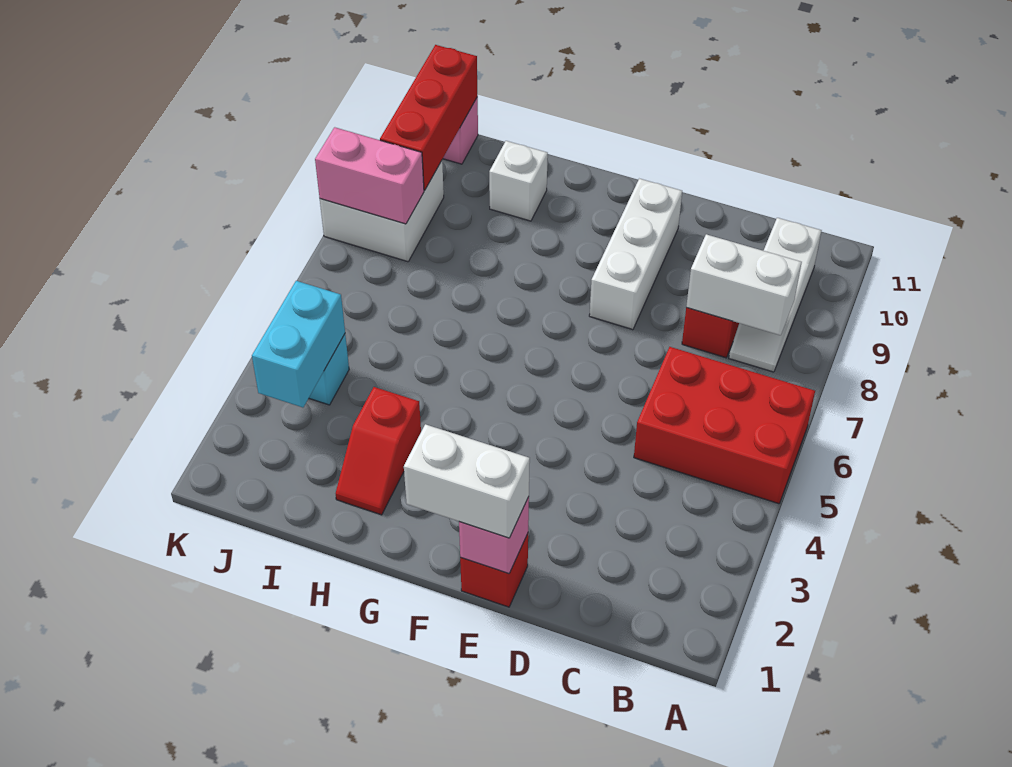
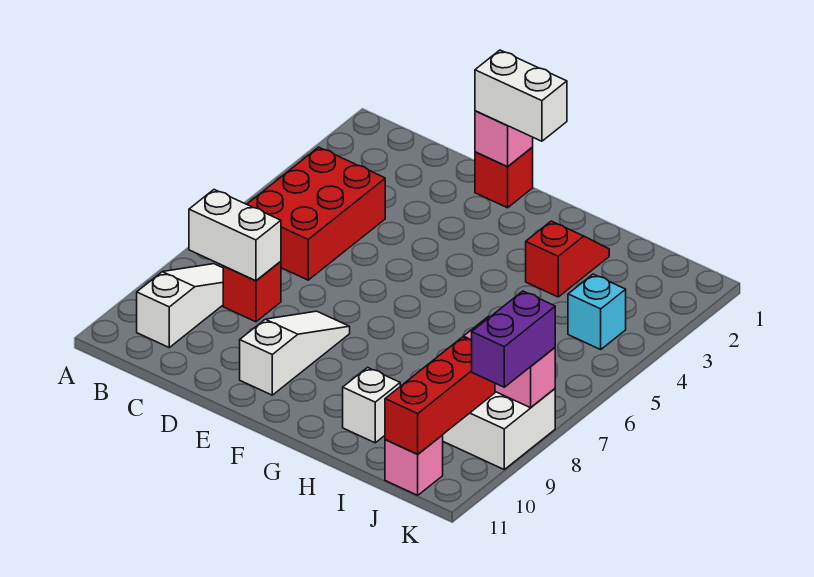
red 2x3 brick [634,347,815,504] -> red 2x3 brick turned to [247,147,385,280]
white 1x3 brick [589,179,682,330] -> white 1x3 slope [240,311,350,395]
cyan 1x2 brick [252,281,345,407] -> none
none -> purple 1x2 brick [472,291,555,387]

